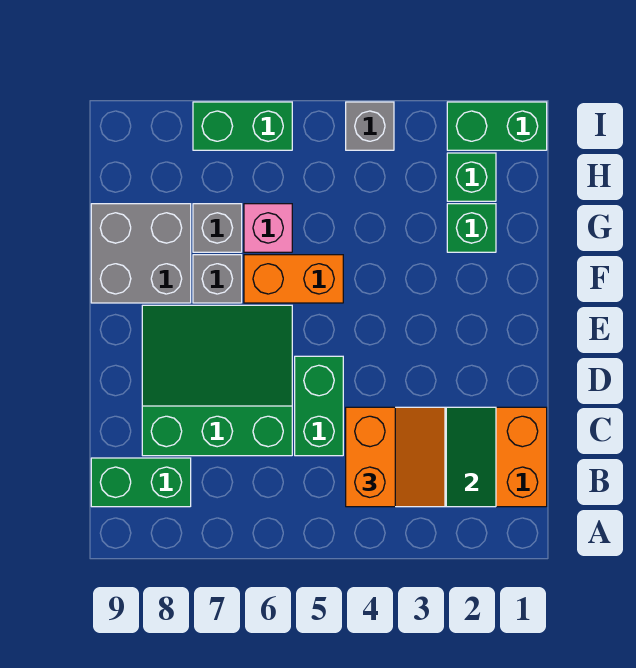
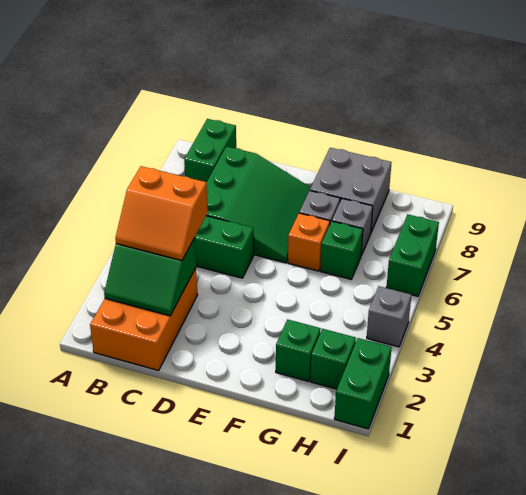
orange 1x2 brick [244,255,343,303] -> orange 1x1 brick [288,213,330,271]
pink 1x1 brick [244,204,292,252] -> green 1x1 brick [320,221,363,279]

